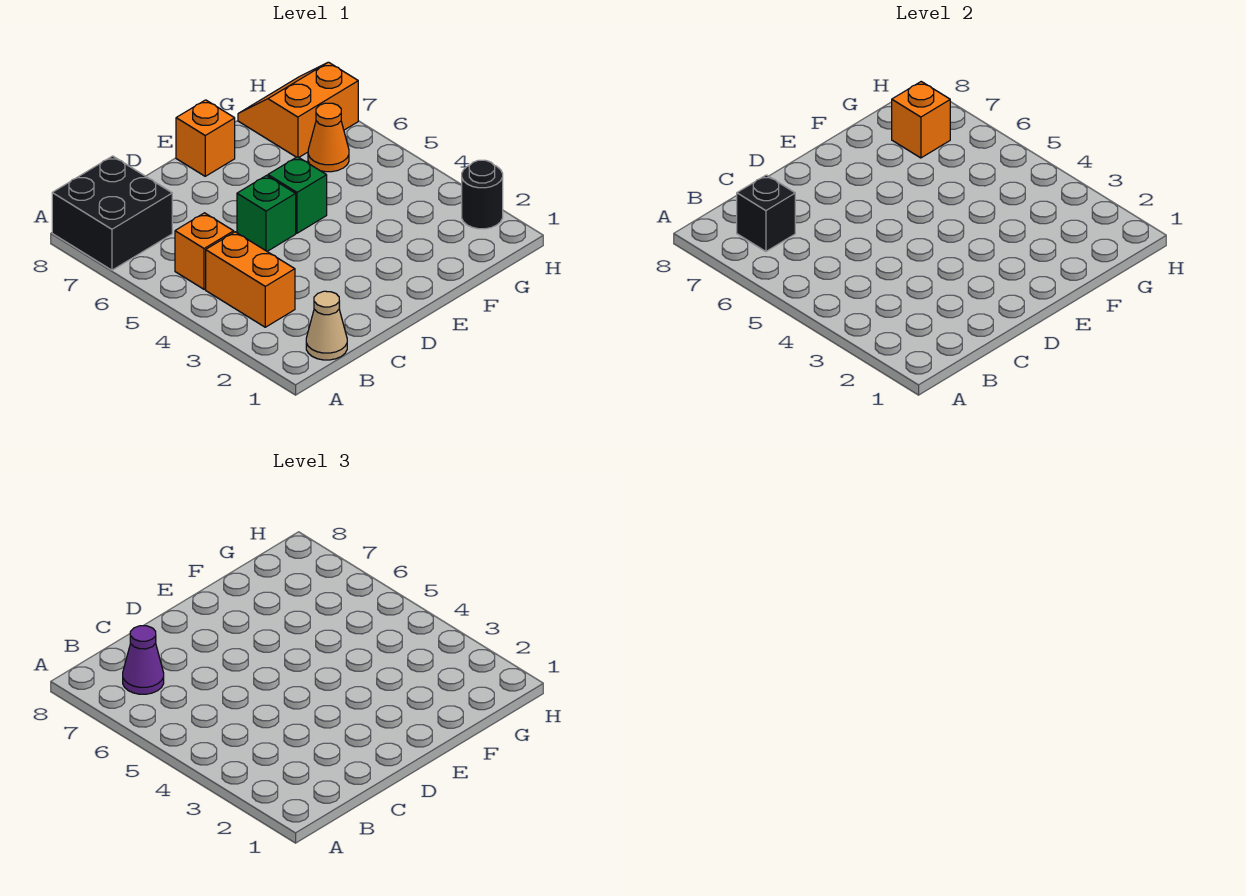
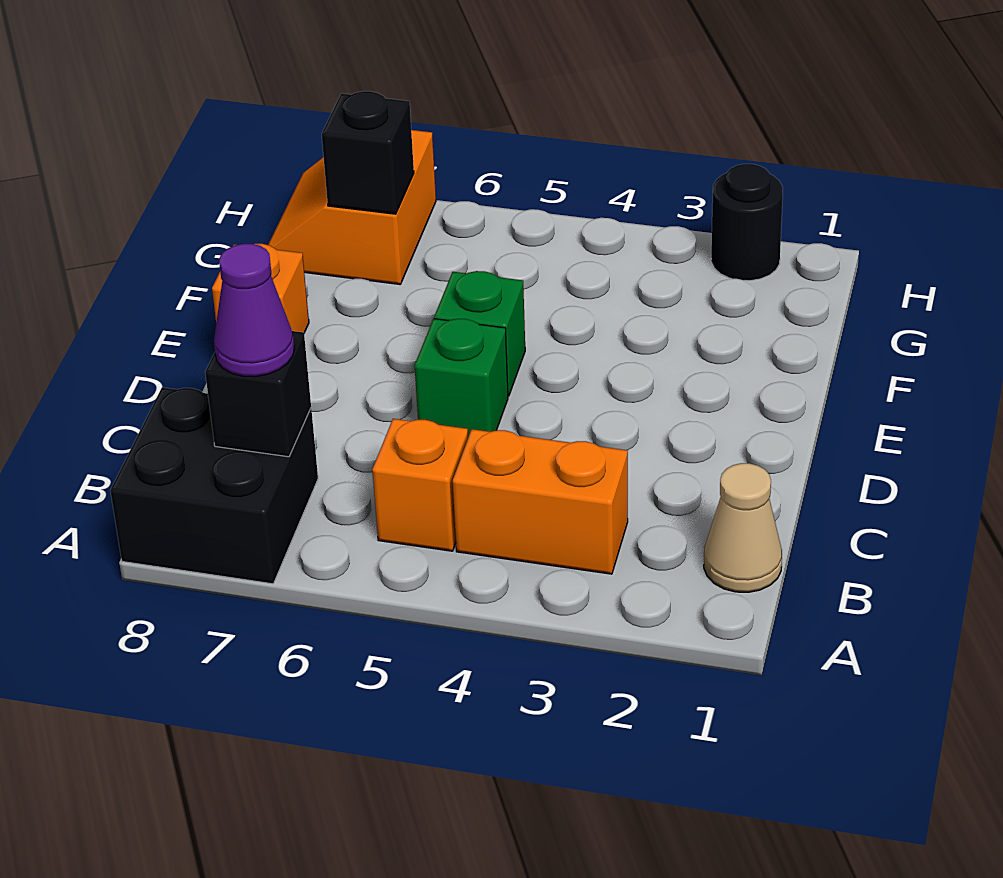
orange 1x1 cone [308,103,349,172] -> none
orange 1x1 brick [892,82,950,158] -> black 1x1 brick [322,91,414,214]

